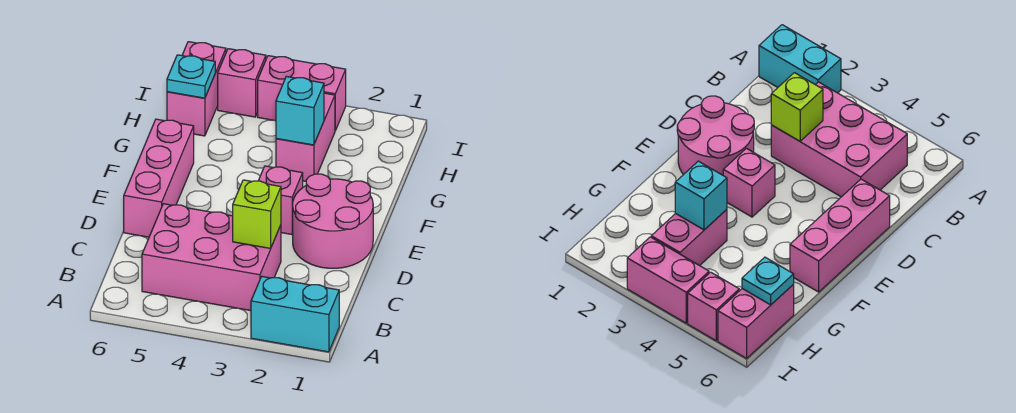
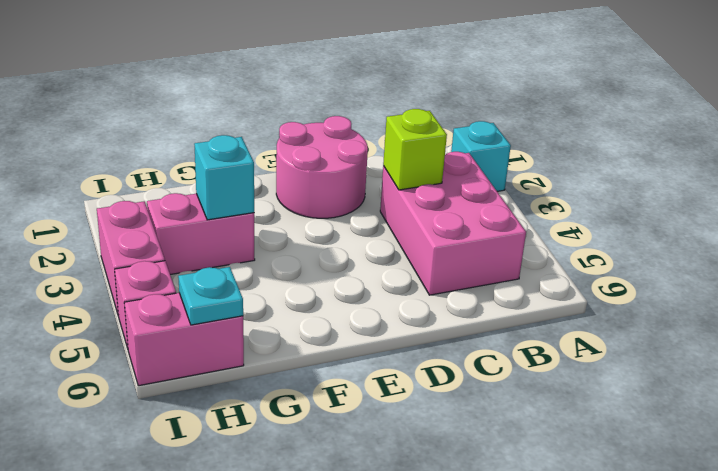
cyan 1x2 brick [251,276,339,352] -> cyan 1x1 brick [451,121,511,191]
pink 1x3 brick [124,119,194,237] -> none
pink 1x1 brick [258,166,303,234] -> none

